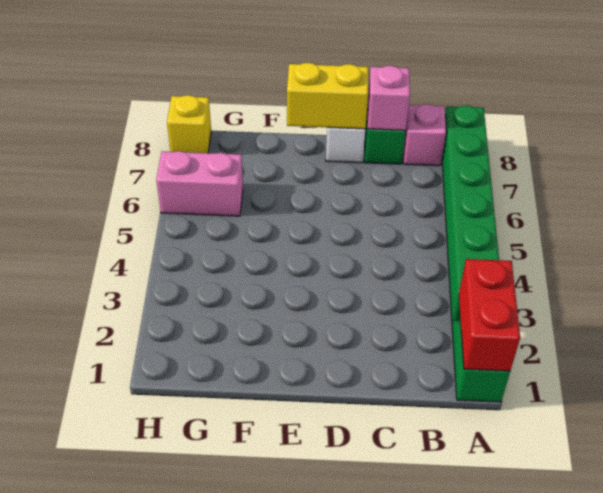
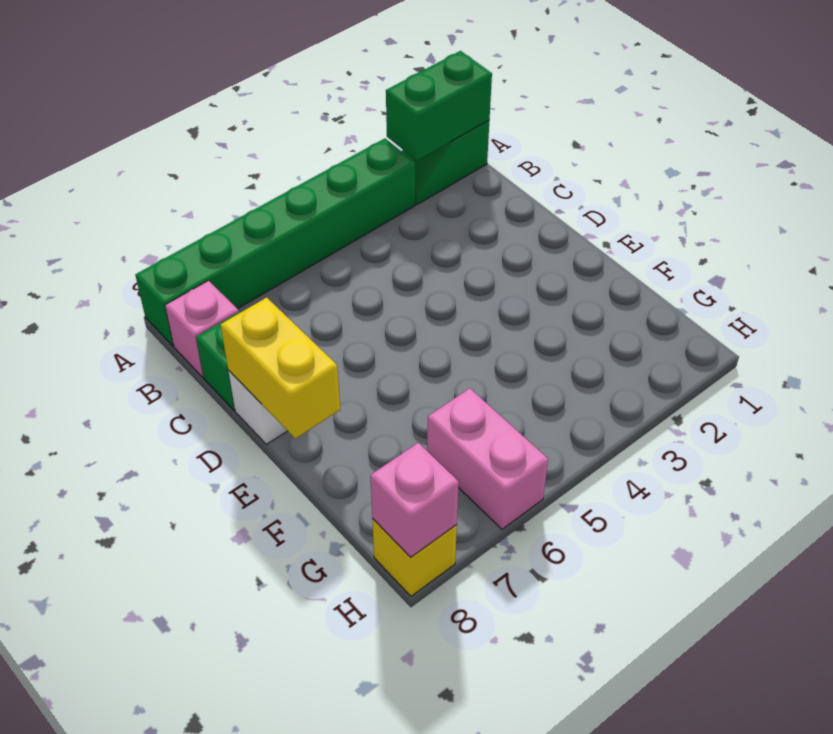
red 1x2 brick [459,259,520,371] -> green 1x2 brick [386,51,492,160]
pink 1x1 brick [367,66,410,130] -> pink 1x1 brick moved to [370,443,459,557]

